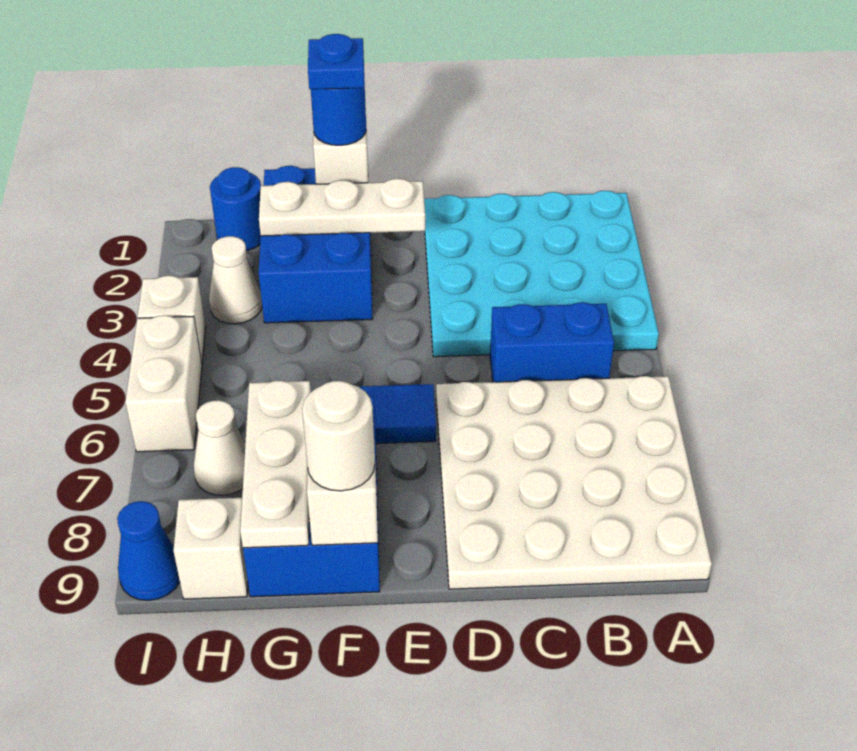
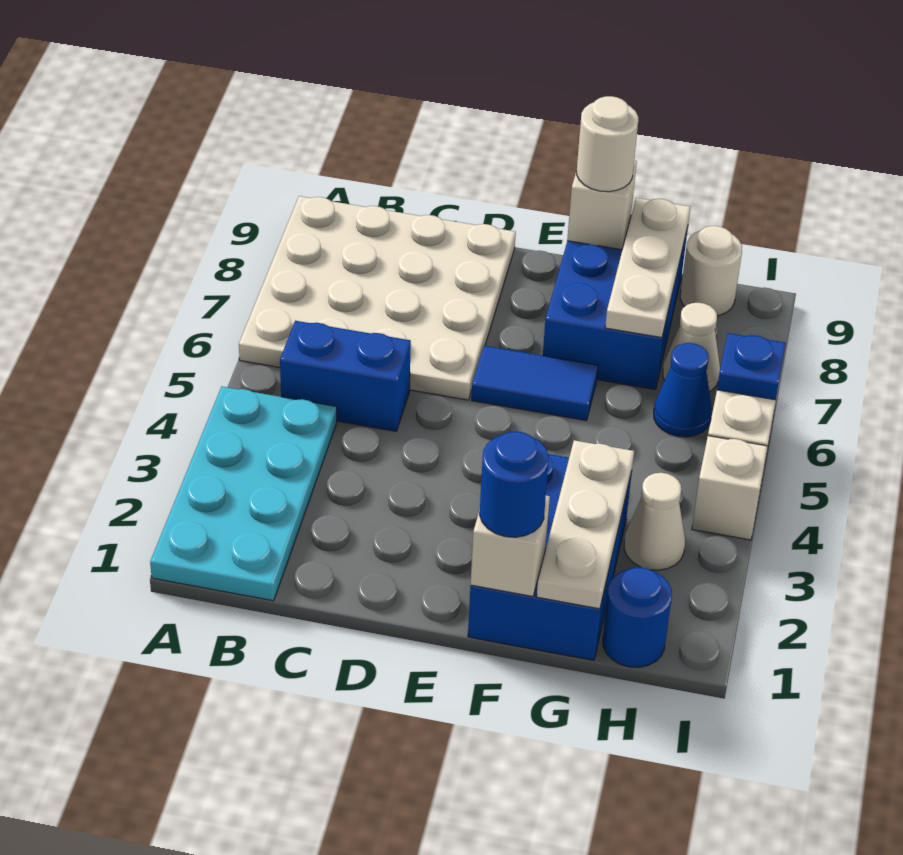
cyan 4x4 plate [424,191,659,357] -> cyan 2x4 plate [150,387,337,601]
white 1x3 plate [259,179,425,236] -> white 1x3 plate turned to [537,440,634,609]
blue 1x1 plate [308,34,365,89] -> blue 1x1 plate moved to [717,333,786,400]
white 1x1 brick [173,498,248,599] -> white 1x1 round brick [680,226,742,316]
blue 1x1 cone [117,501,180,600] -> blue 1x1 cone moved to [654,343,712,437]

